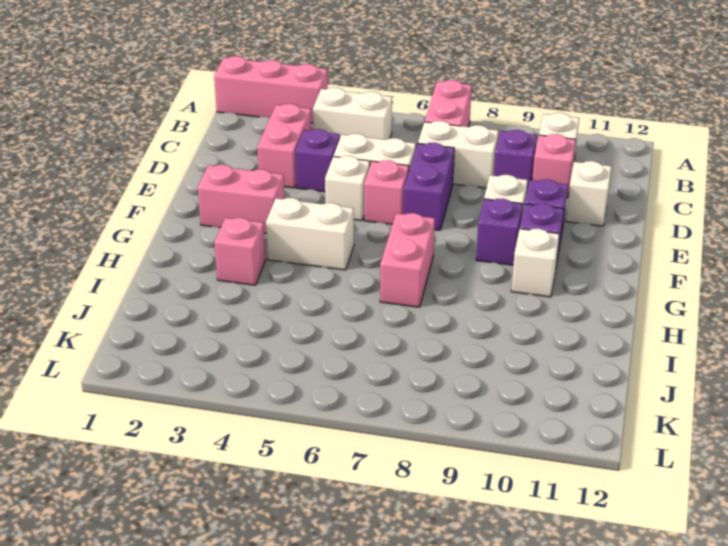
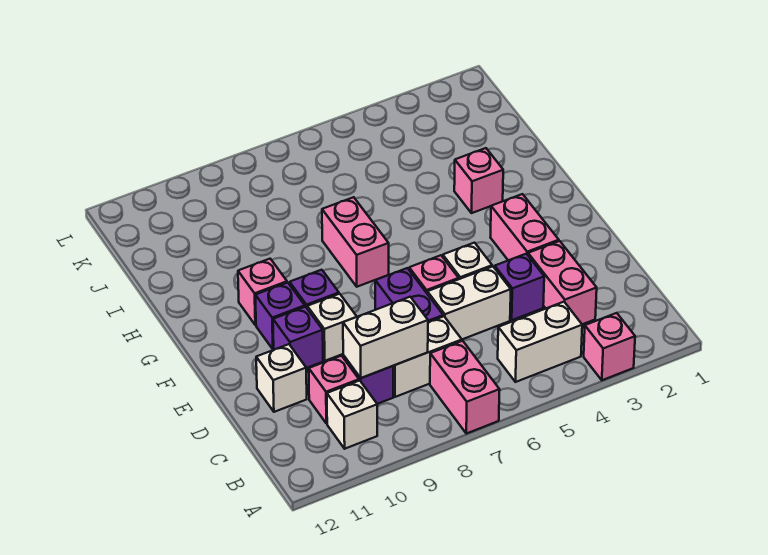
pink 1x3 brick [214,56,328,123] -> pink 1x1 brick [584,313,635,380]
pink 1x2 brick [198,165,285,234] -> pink 1x2 brick turned to [490,194,559,260]
white 1x2 brick [266,198,354,270] -> white 1x2 brick moved to [343,297,428,378]
white 1x1 brick [511,229,559,297] -> pink 1x1 brick [238,259,287,325]

